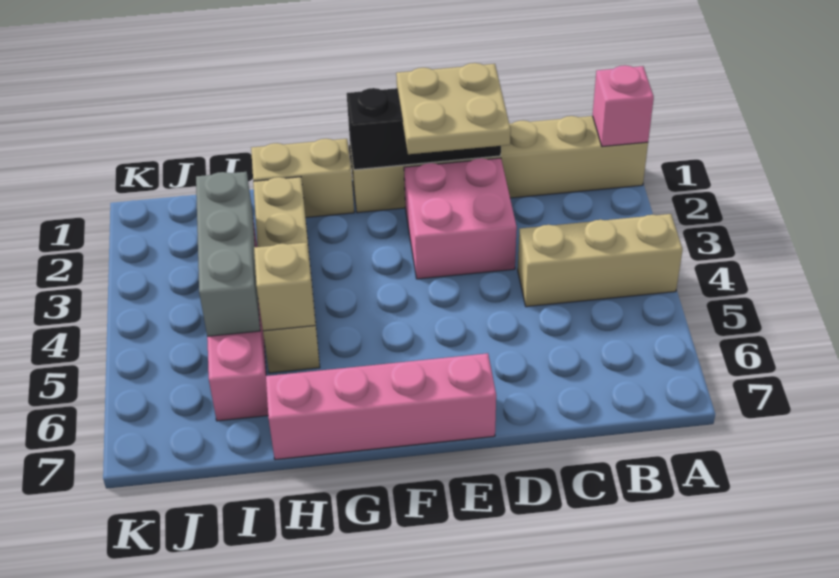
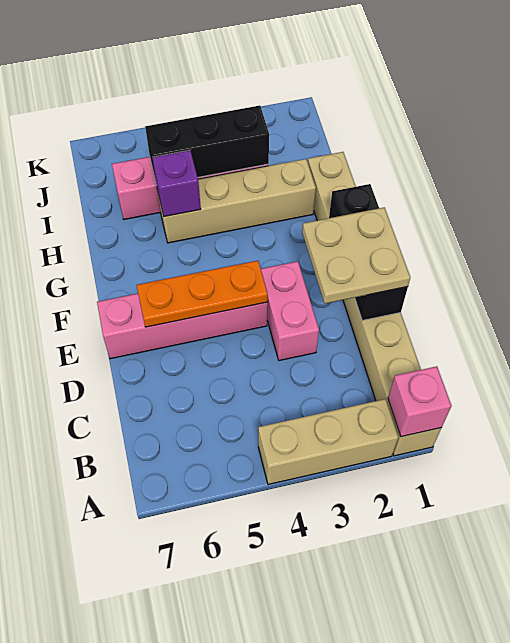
tan 1x3 brick [518,214,683,307] -> tan 1x3 brick turned to [258,399,398,484]
pink 2x2 brick [404,158,517,279] -> pink 1x2 brick [261,261,319,361]
none -> orange 1x3 plate [137,261,268,327]
pink 1x4 brick [266,353,496,460] -> pink 1x4 brick turned to [97,294,268,359]
tan 1x1 brick [254,242,315,331] -> purple 1x1 brick [152,150,201,216]
grey 1x3 brick [196,172,260,336] -> black 1x3 brick [145,106,269,181]

